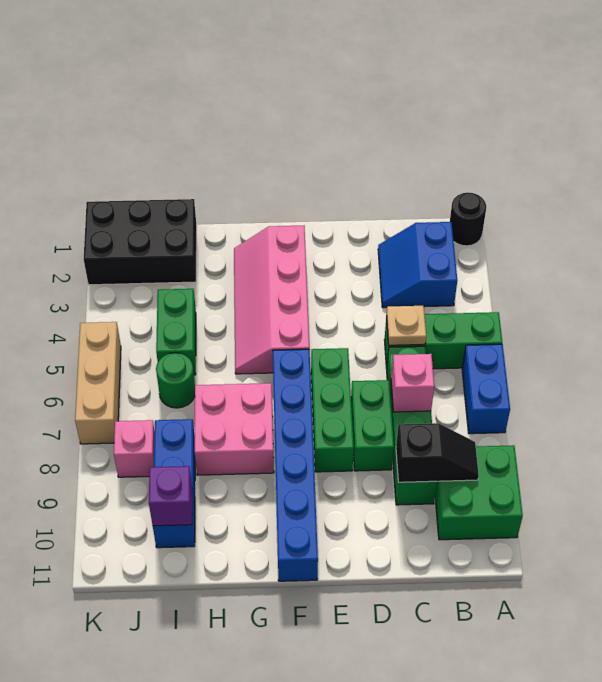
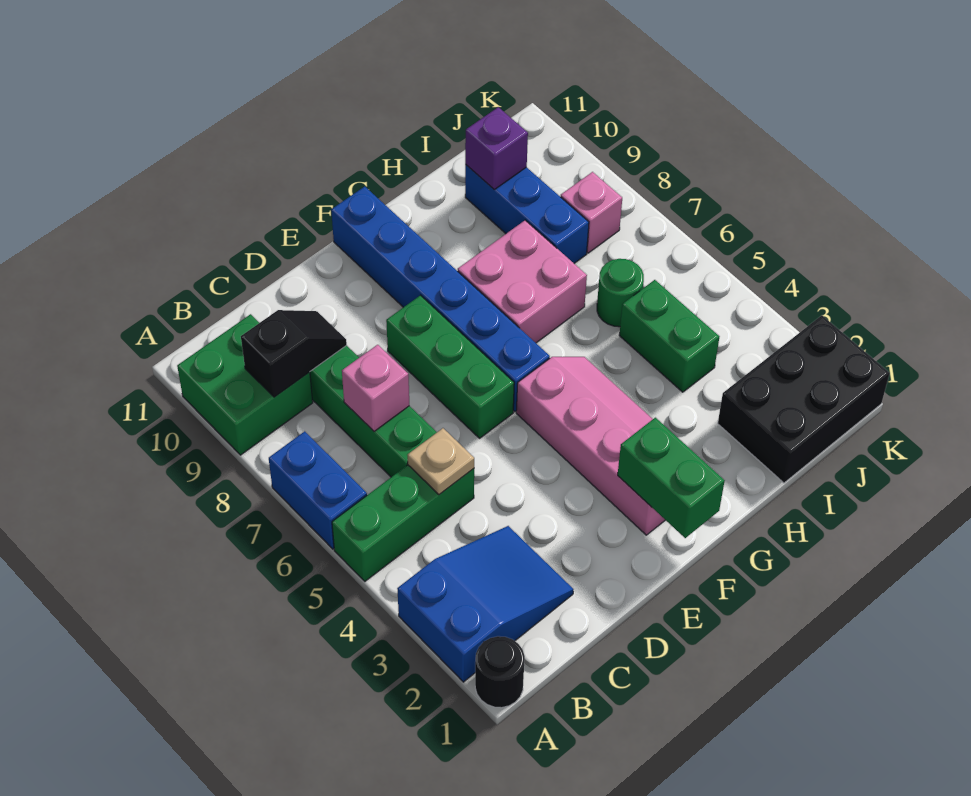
blue 2x2 slope [378,222,457,308] -> blue 2x3 slope [397,526,574,682]
black 1x2 slope [396,423,479,482] -> black 1x2 slope turned to [241,310,347,397]
green 1x2 brick [351,380,394,471] -> green 1x2 brick moved to [618,418,725,538]
tan 1x3 brick [75,322,121,444] -> none

